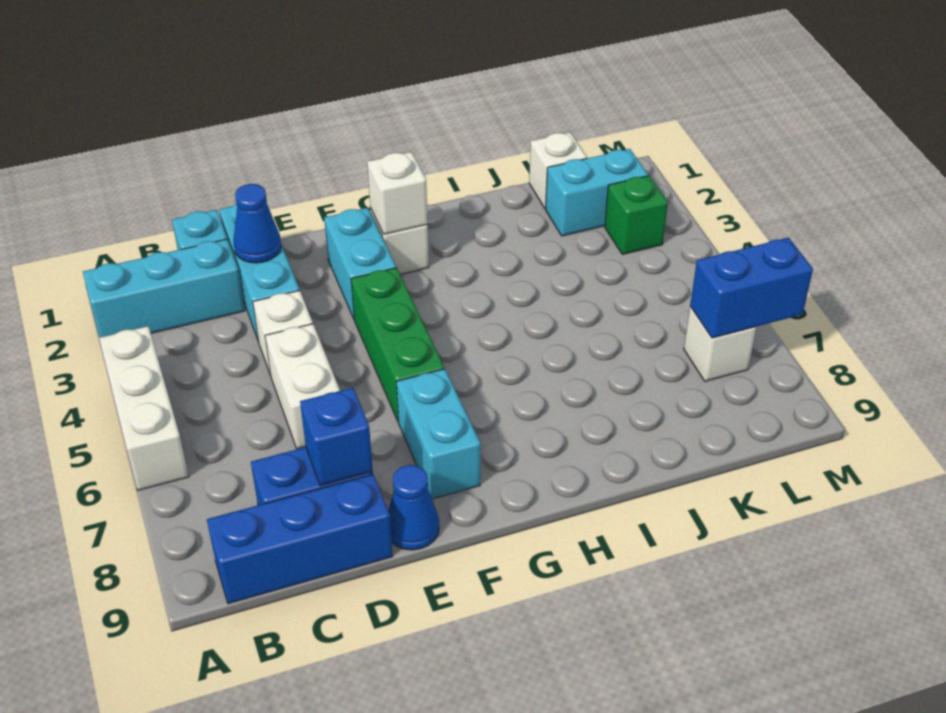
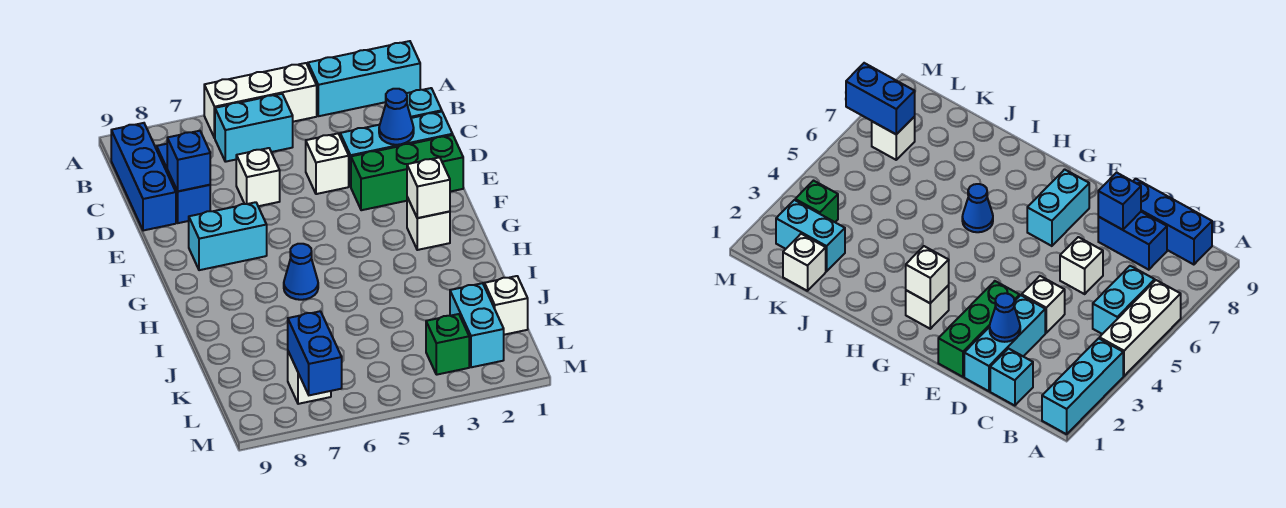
cyan 1x3 brick [83,239,245,338] -> cyan 1x3 brick turned to [308,41,420,116]
white 1x2 brick [265,324,340,449] -> white 1x1 brick [236,148,280,206]
blue 1x1 cone [388,465,439,550] -> blue 1x1 cone moved to [284,244,318,300]
cyan 1x2 brick [324,208,396,318] -> cyan 1x2 brick moved to [215,94,293,162]
green 1x3 brick [351,268,444,422] -> green 1x3 brick moved to [351,135,463,210]

